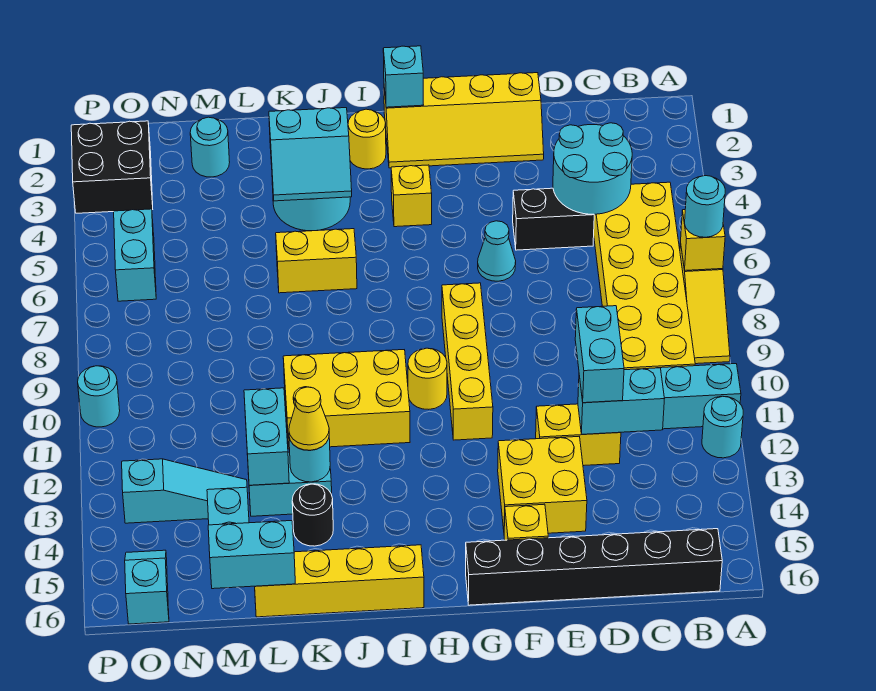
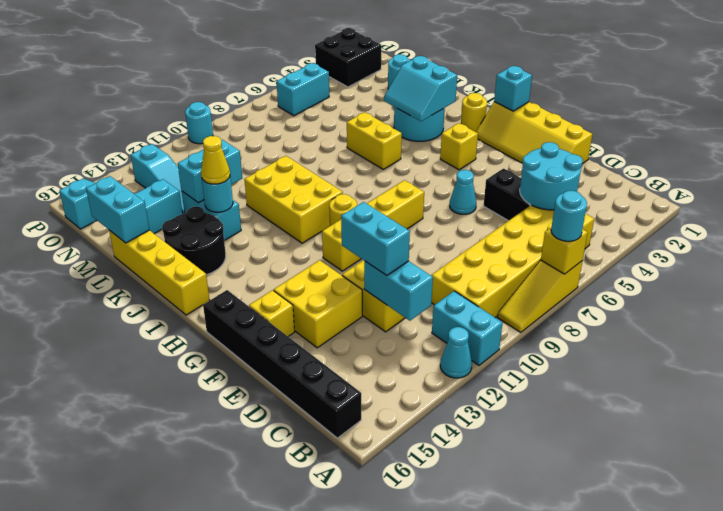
cyan 1x1 round brick [702,396,743,458] -> cyan 1x1 cone [440,327,472,378]
cyan 1x2 brick [575,306,624,403] -> cyan 1x2 brick turned to [341,202,410,275]
black 1x1 round brick [292,484,333,546] -> black 2x2 round brick [162,207,226,275]

